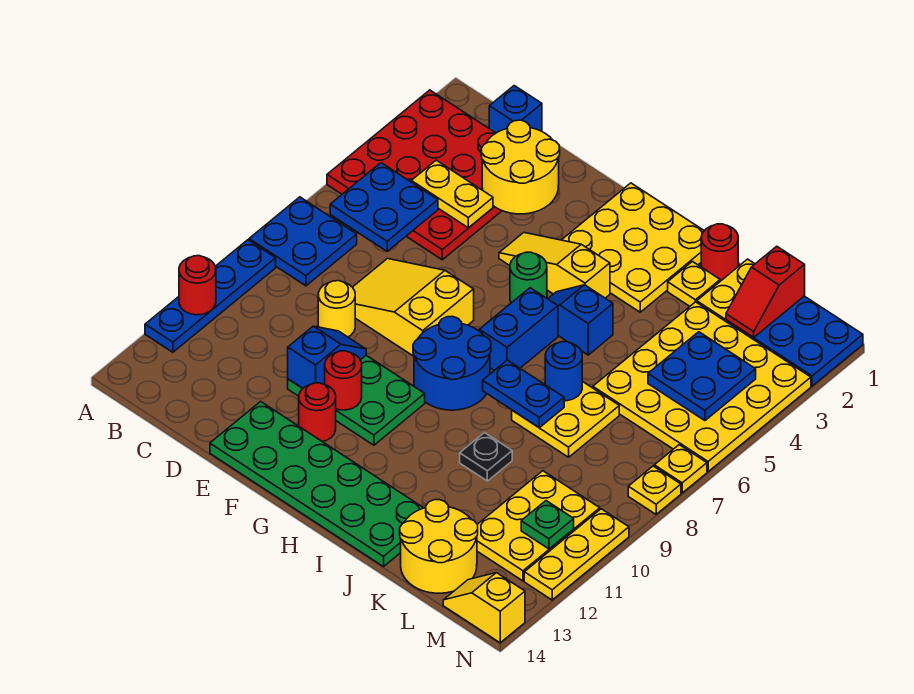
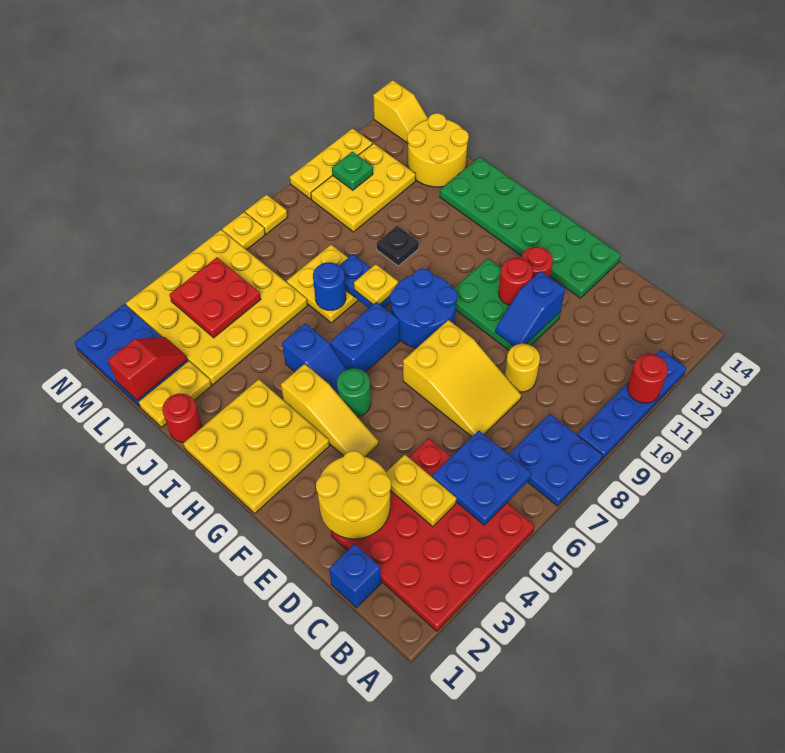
yellow 1x1 plate [668,262,720,306] -> yellow 1x1 plate moved to [354,264,398,304]
blue 2x2 plate [648,332,756,421] -> red 2x2 plate [169,257,261,338]

